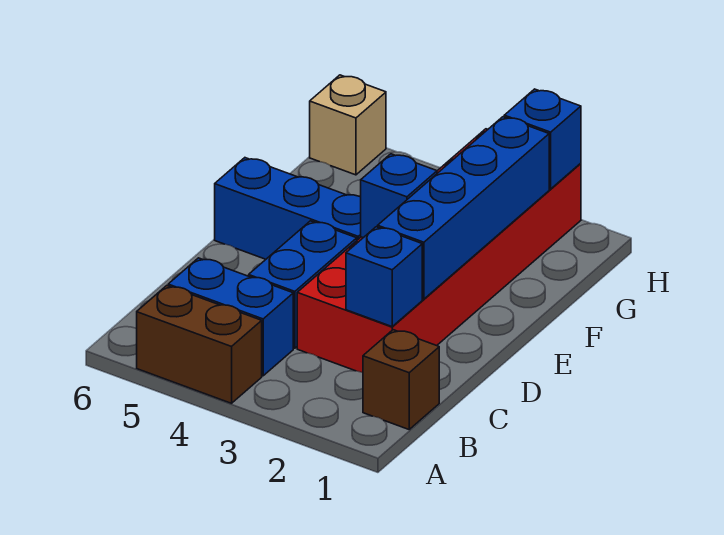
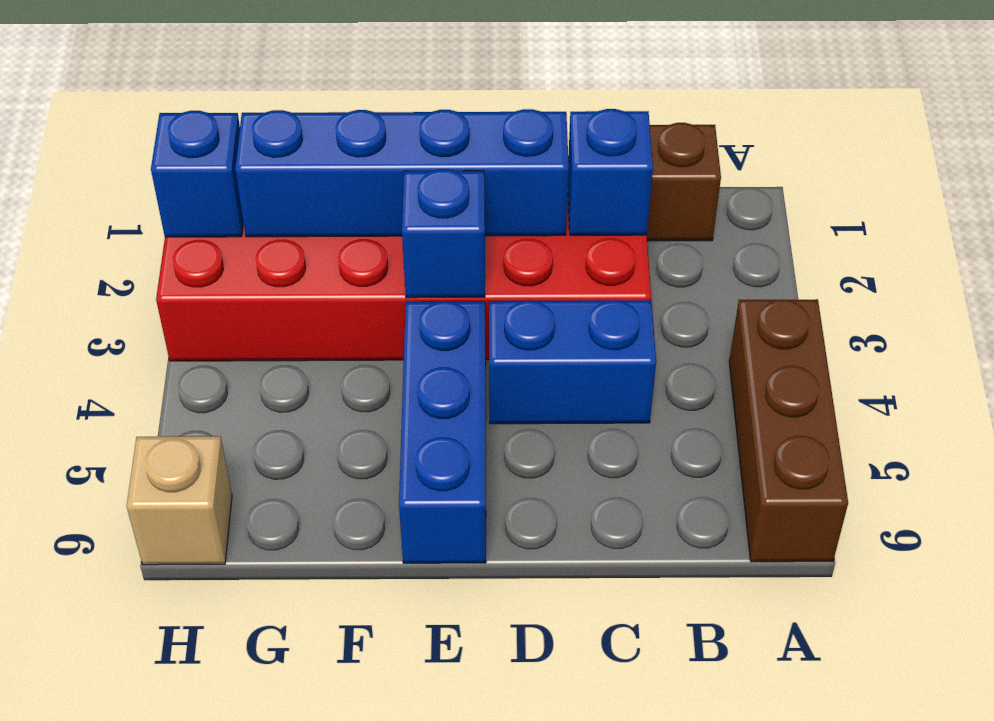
brown 1x2 brick [137,286,262,403] -> brown 1x3 brick [729,299,848,562]
blue 1x2 brick [168,258,293,376] -> none

